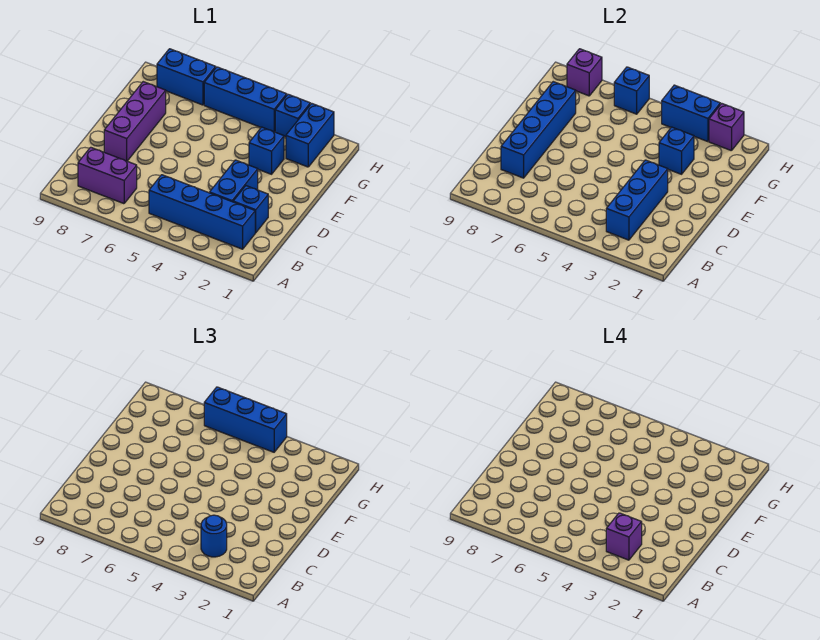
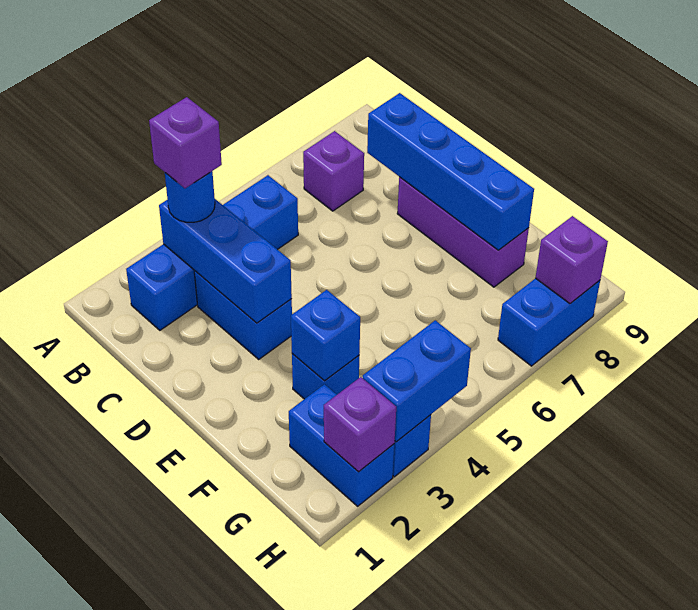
purple 1x2 brick [78,147,137,204] -> purple 1x1 brick [303,131,364,211]
blue 1x1 brick [233,186,268,233] -> none
blue 1x3 brick [204,67,287,132] -> none
blue 1x3 brick [204,387,287,452] -> none
blue 1x1 brick [614,67,649,114] -> none

